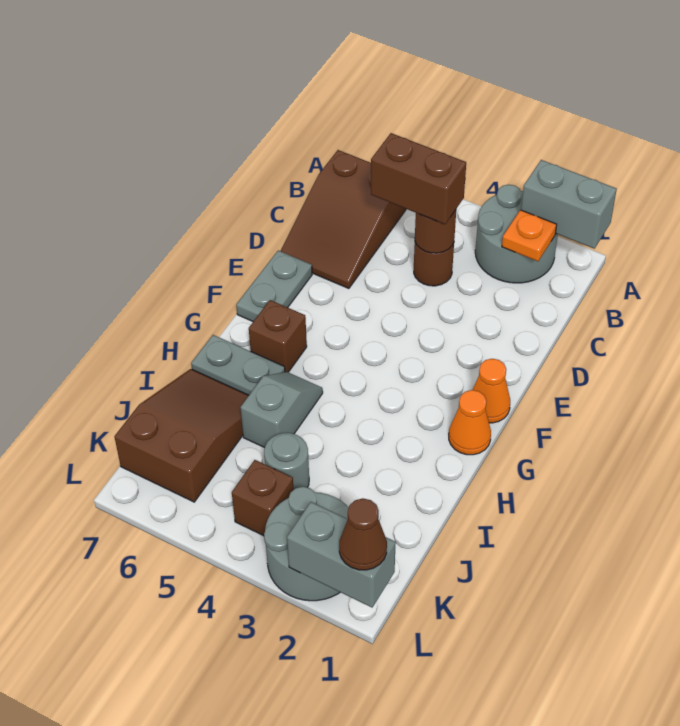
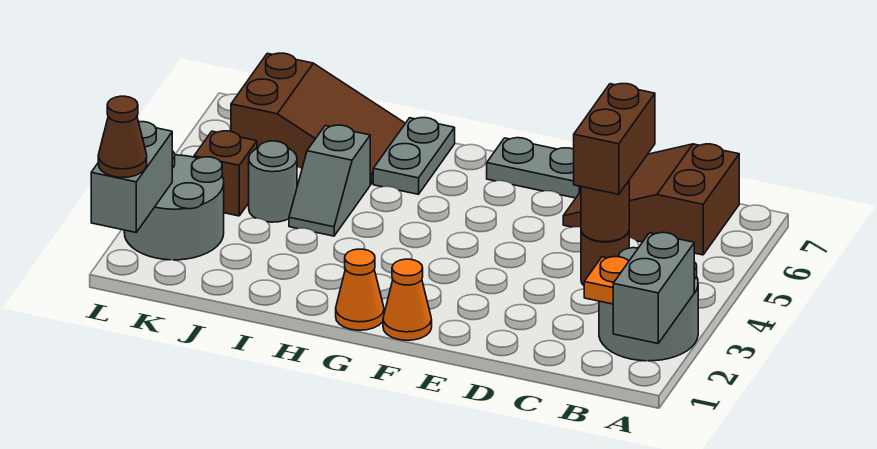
brown 1x1 brick [249,300,307,372] -> none
grey 1x2 slope [240,372,323,448] -> grey 1x2 slope turned to [289,125,370,236]

